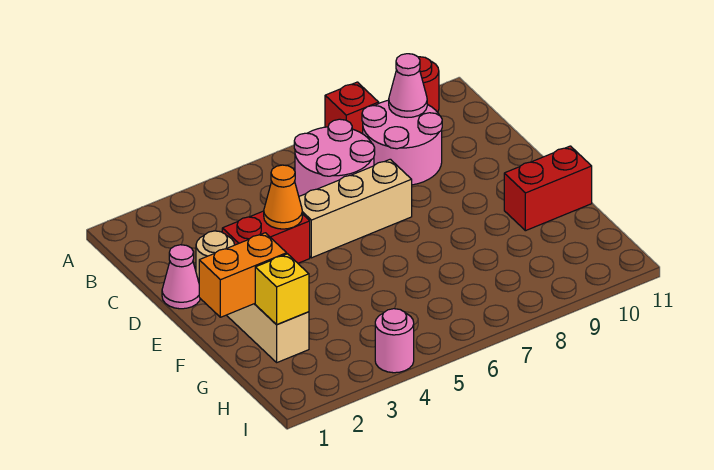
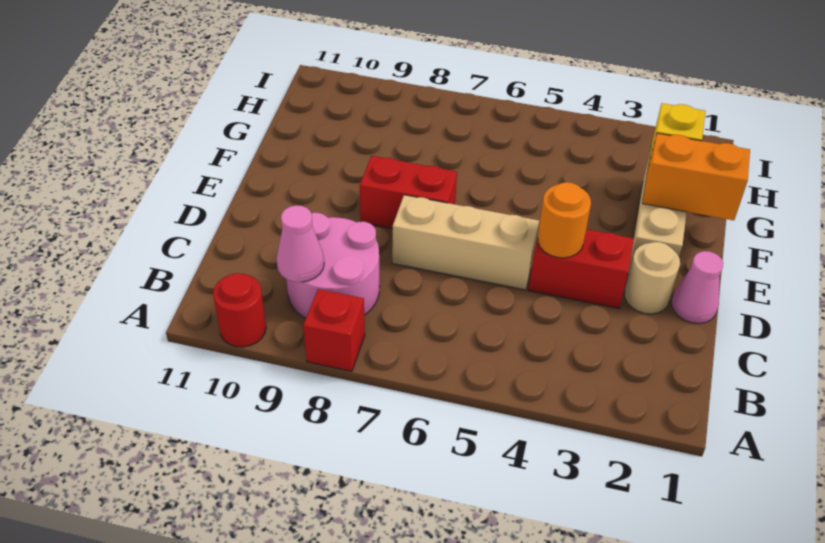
pink 2x2 round brick [294,119,375,196] -> none
orange 1x1 cone [264,165,302,229] -> orange 1x1 round brick [538,182,591,258]
red 1x2 brick [504,146,592,231] -> red 1x2 brick moved to [360,156,457,229]
pink 1x1 round brick [375,309,414,373] -> none

